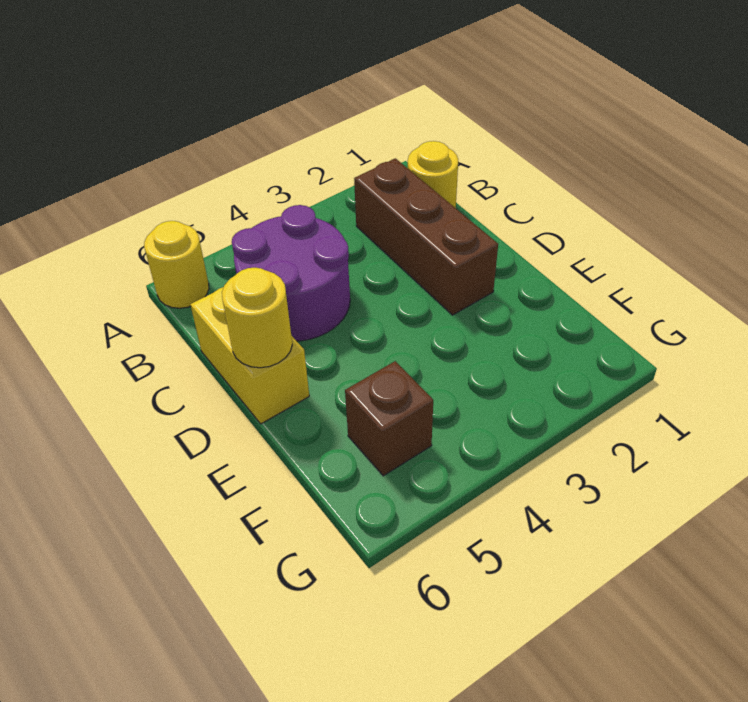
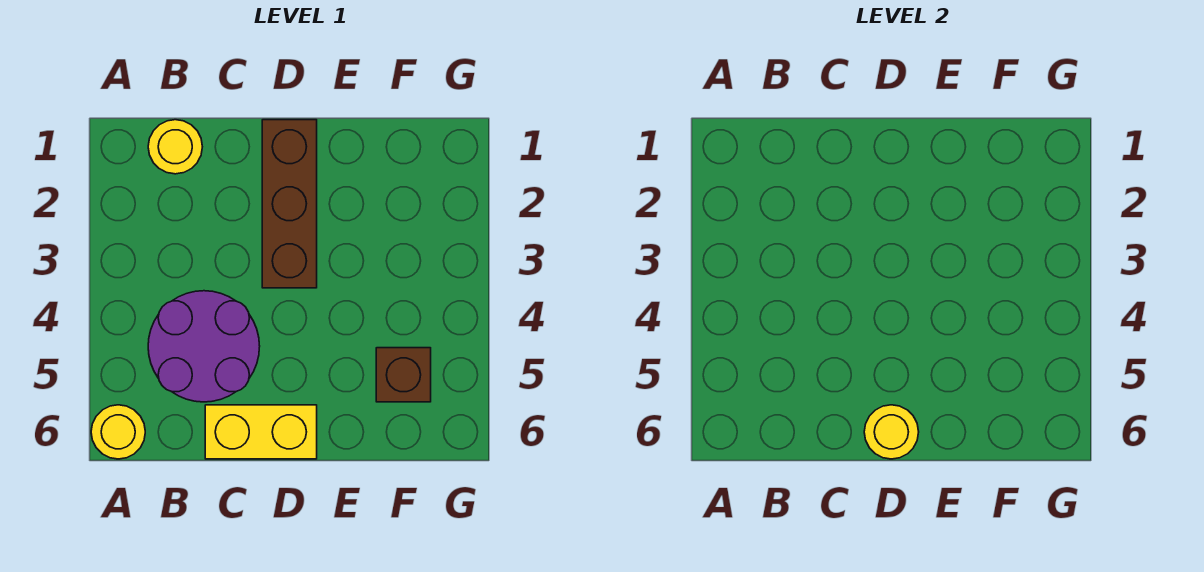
brown 1x3 brick [354,158,498,315] -> brown 1x3 brick turned to [262,120,317,288]

